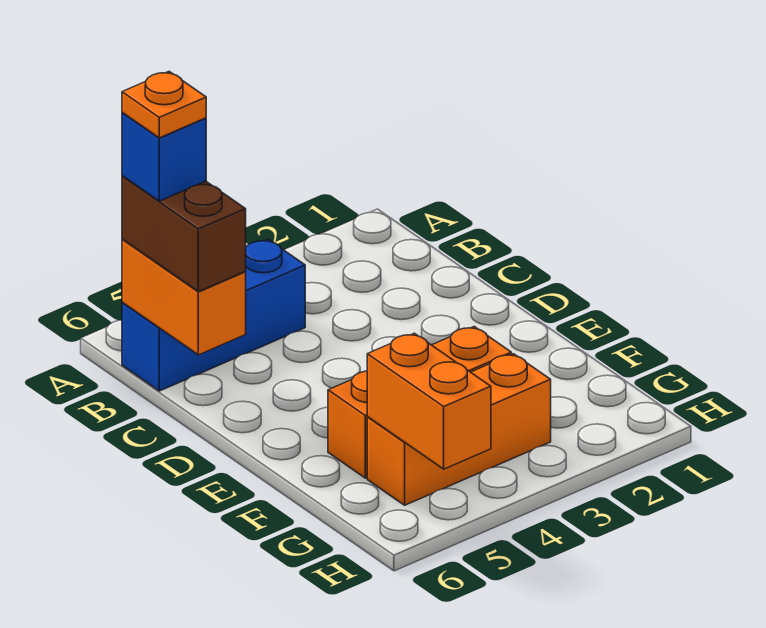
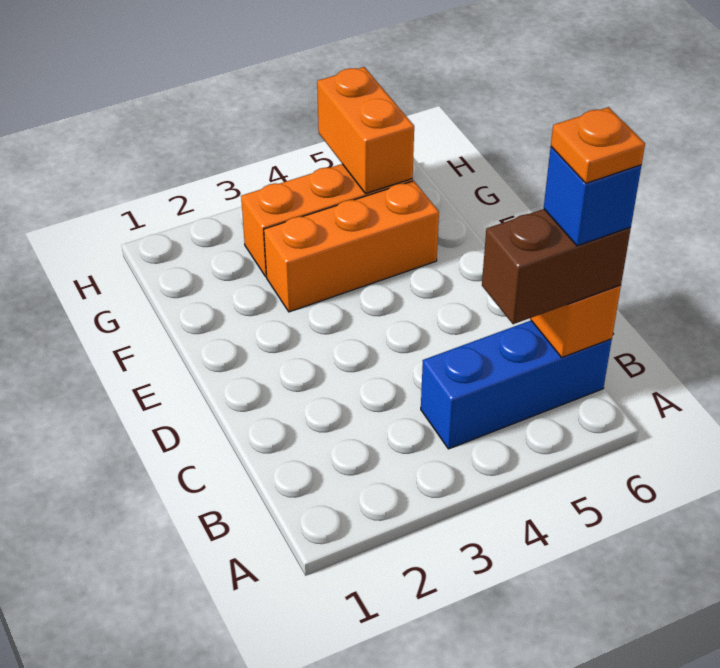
brown 1x2 brick [122,176,246,292] -> brown 1x2 brick turned to [482,209,631,324]

